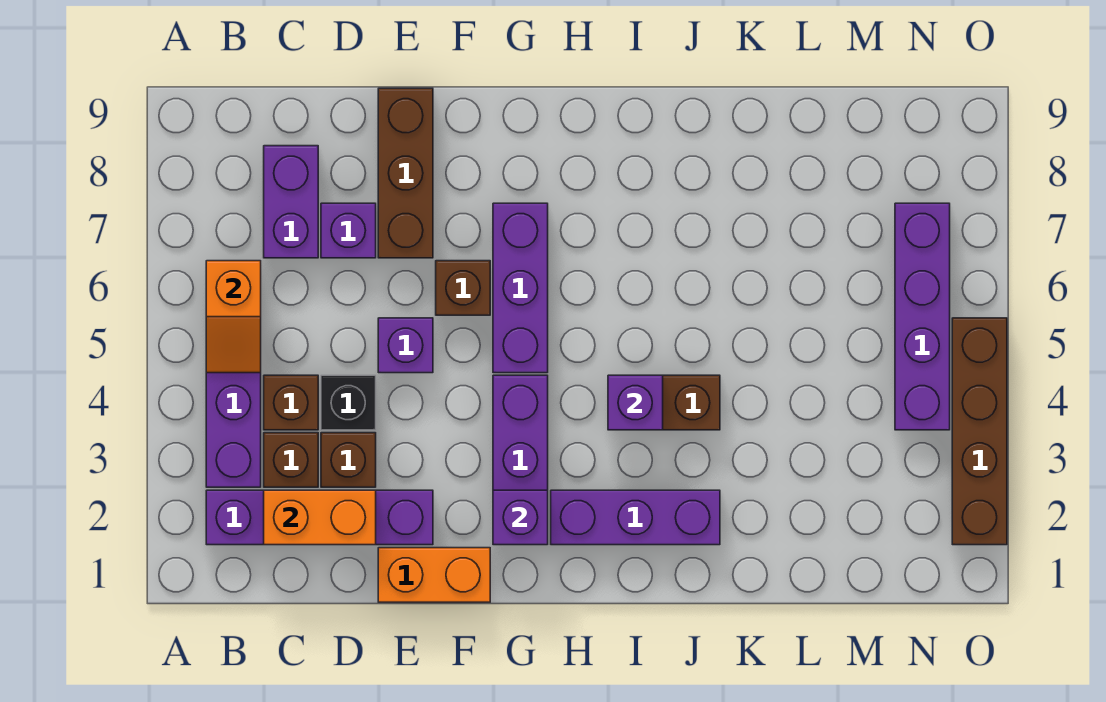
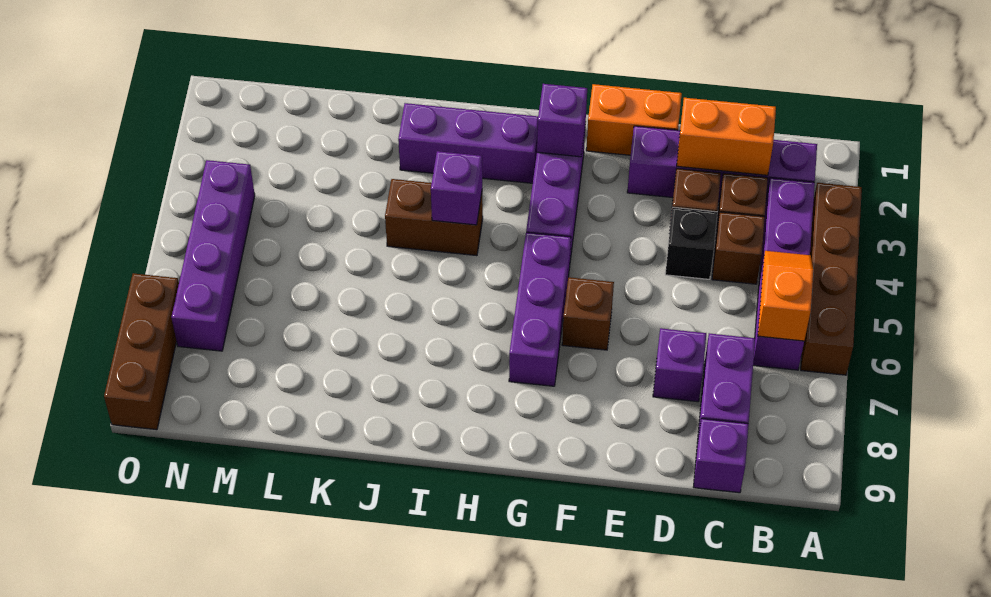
purple 1x1 brick [378,318,433,373] -> purple 1x1 brick moved to [694,419,749,493]
brown 1x3 brick [378,88,433,258] -> brown 1x3 brick moved to [104,273,179,430]
brown 1x4 brick [952,318,1007,545] -> brown 1x4 brick moved to [801,183,862,375]

